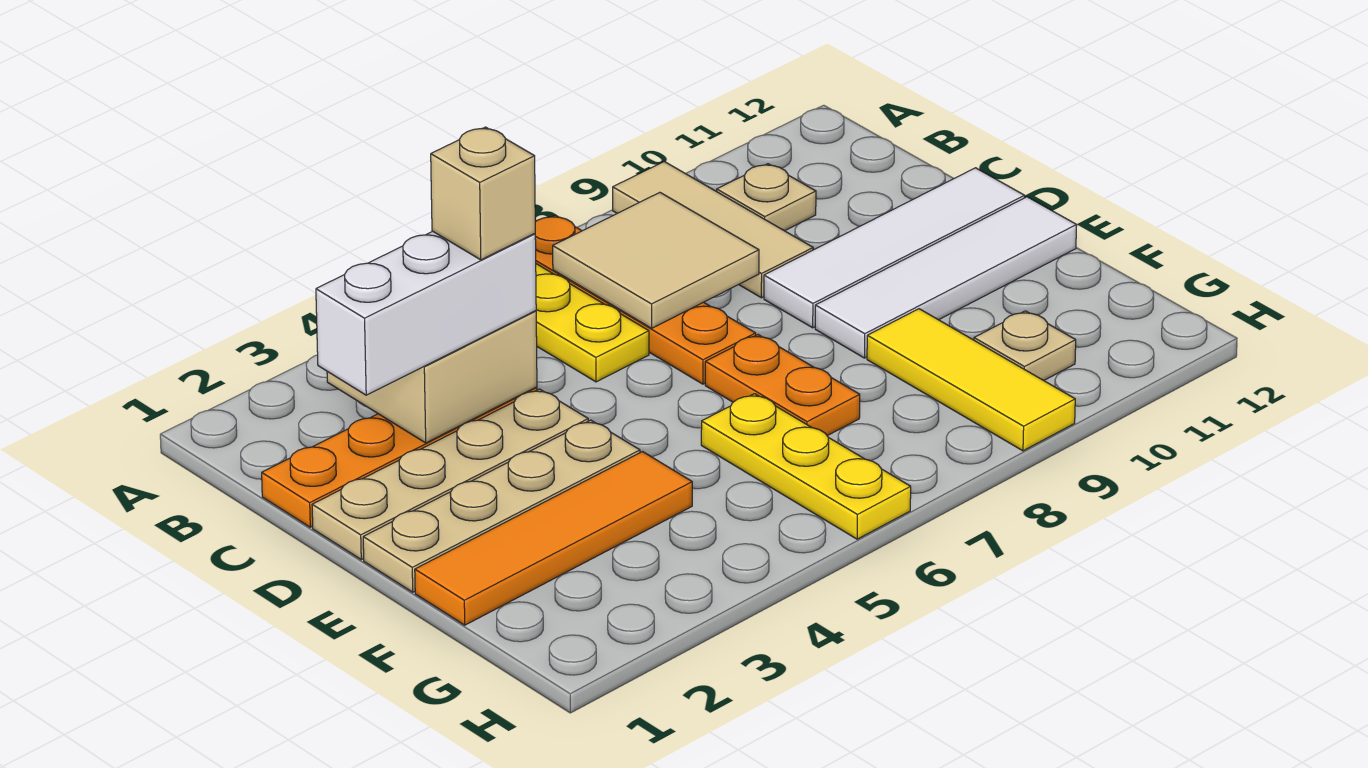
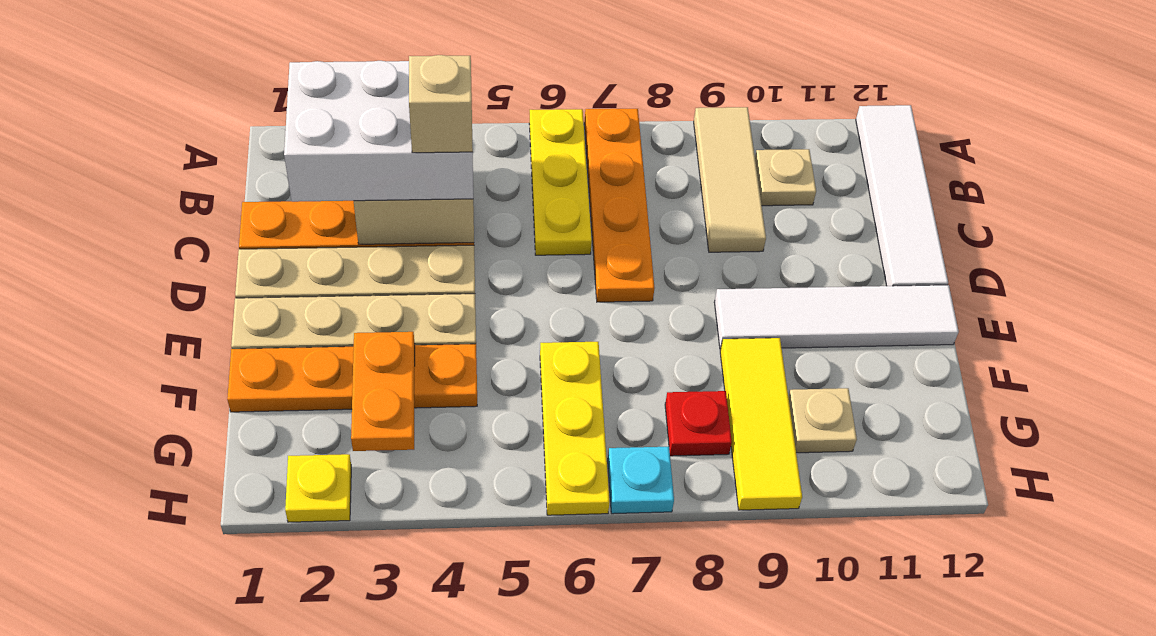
tan 2x2 tile [553,193,759,328] -> none
white 1x3 brick [316,231,536,395] -> white 2x3 brick [284,61,473,202]
white 1x4 tile [764,168,1025,328] -> white 1x4 tile turned to [856,105,948,286]
orange 1x2 plate [705,335,860,436] -> orange 1x2 plate moved to [351,332,415,451]
orange 1x4 tile [415,452,692,625] -> orange 1x4 plate [227,344,477,412]
none -> red 1x1 plate [665,391,732,456]
none -> yellow 1x1 plate [285,454,351,522]
none -> cyan 1x1 plate [608,447,674,514]

